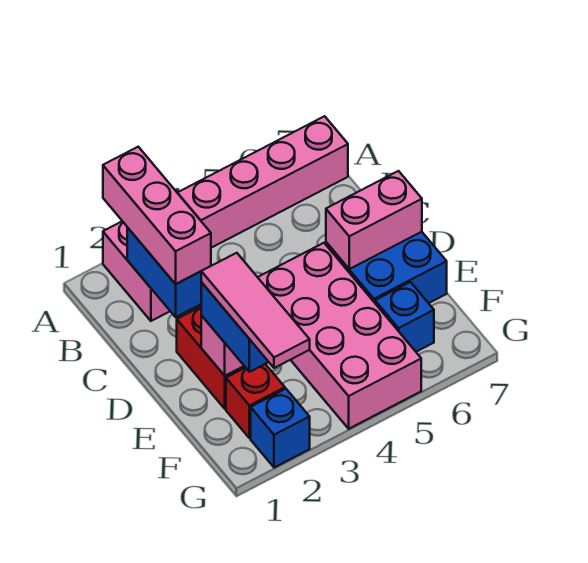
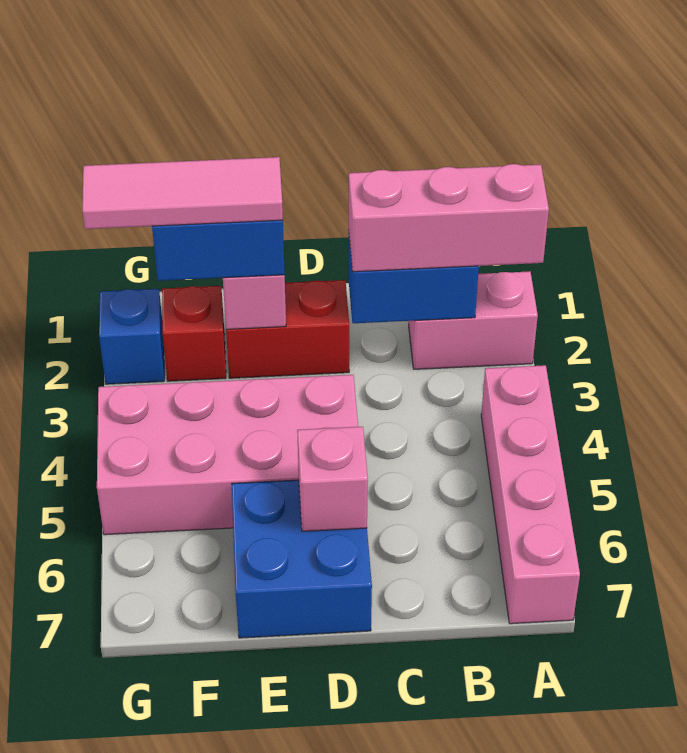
pink 1x2 brick [326,171,422,269] -> pink 1x1 brick [297,427,368,531]
blue 1x1 brick [375,282,434,352] -> none

